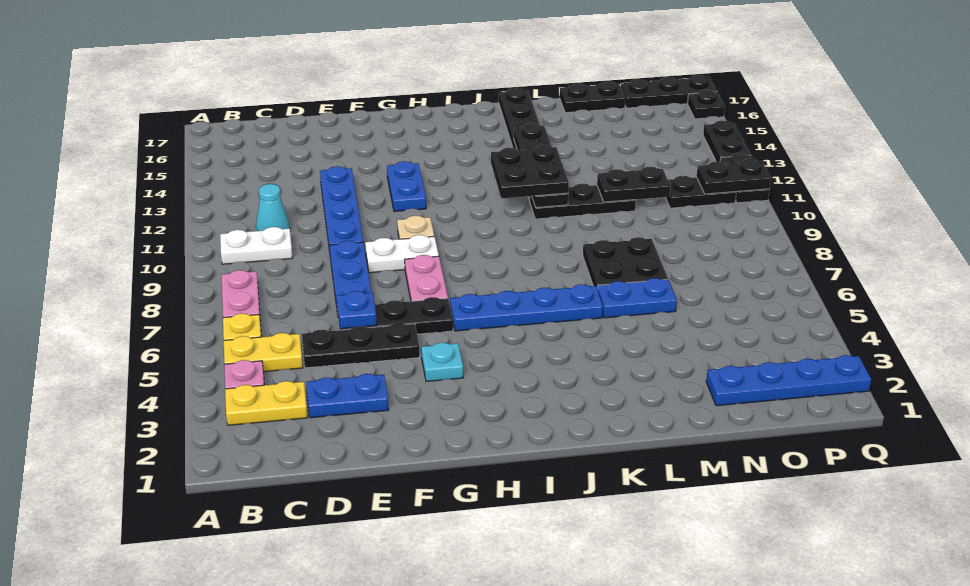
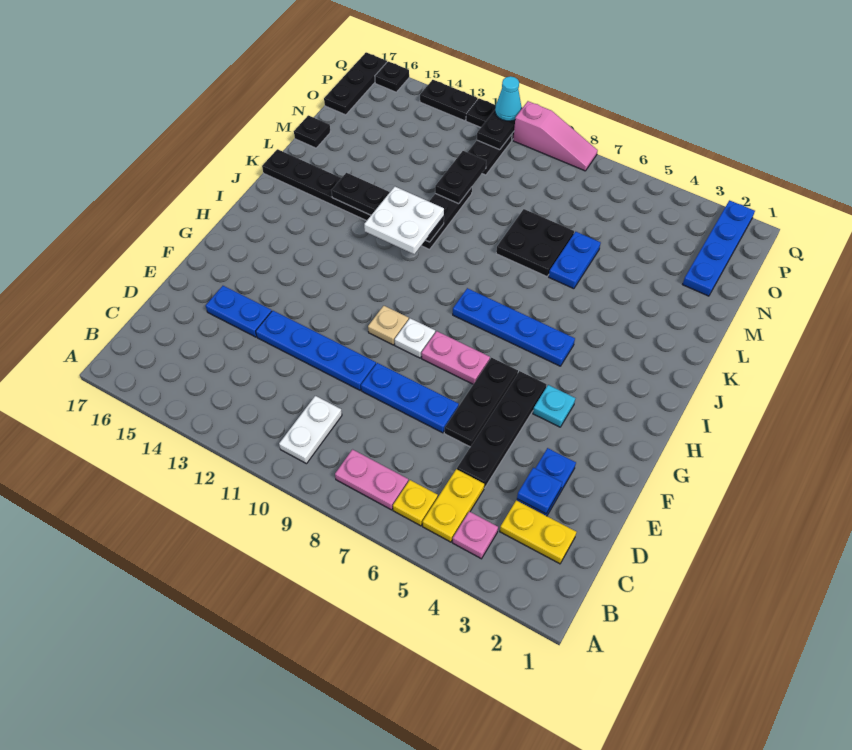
yellow 1x2 plate [225,381,307,425] -> yellow 1x2 plate turned to [500,500,576,564]
cyan 1x1 cone [256,184,290,231] -> cyan 1x1 cone moved to [495,76,521,121]
black 1x3 plate [302,323,420,368] -> black 1x4 plate [457,371,546,488]
blue 1x1 plate [337,291,377,329] -> blue 1x1 plate moved to [517,468,562,514]
white 1x2 plate [365,235,439,273] -> white 1x1 plate [395,318,435,358]
blue 1x2 plate [387,161,426,211] -> blue 1x2 plate moved to [206,286,272,337]
blue 1x4 plate [450,284,603,331] -> blue 1x4 plate turned to [453,288,575,366]
black 2x2 plate [491,145,569,198] -> white 2x2 plate [364,187,444,254]
black 1x2 plate [560,81,625,113] -> black 1x1 plate [294,115,330,148]
none -> pink 1x3 slope [513,101,598,171]

